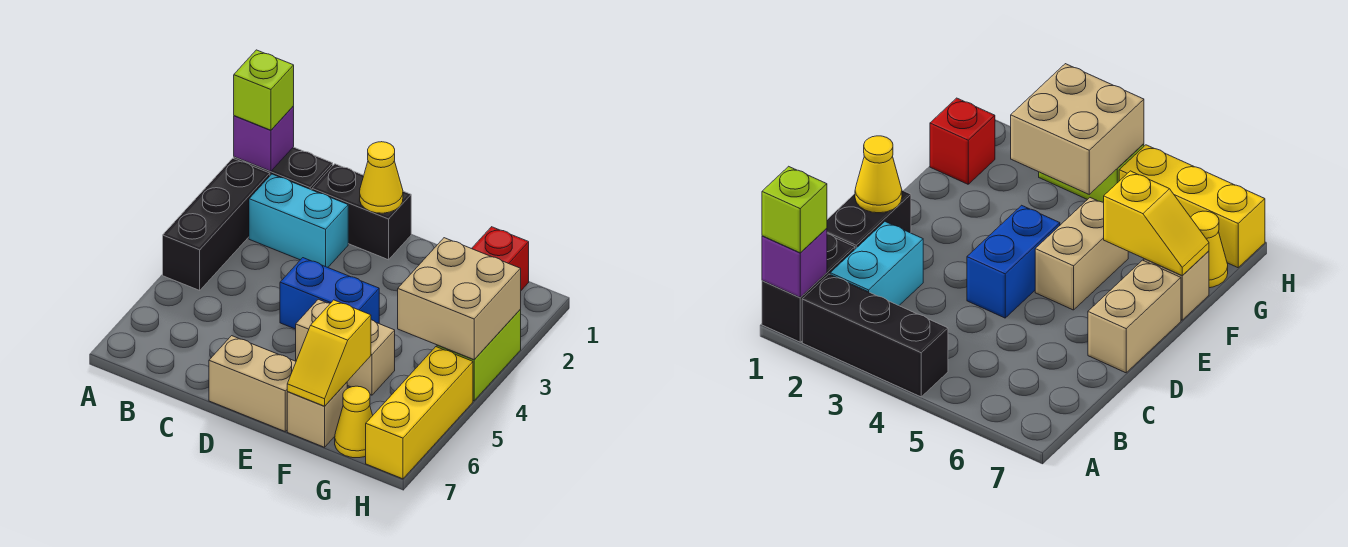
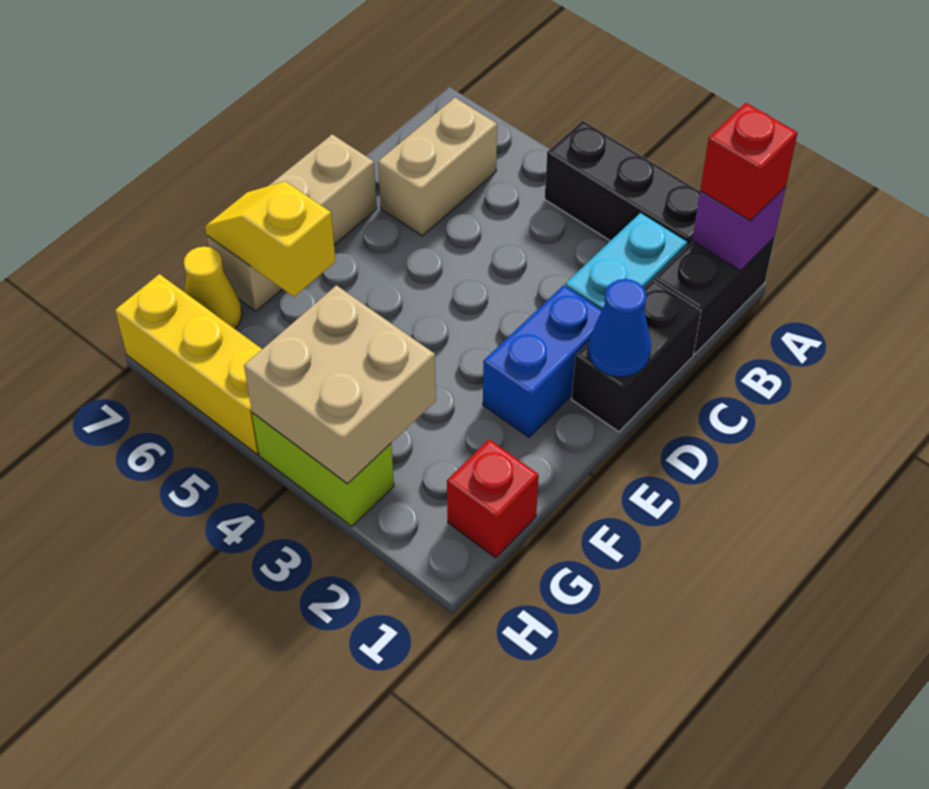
lime 1x1 brick [234,50,294,130] -> red 1x1 brick [700,103,798,221]
yellow 1x1 cone [360,142,403,213] -> blue 1x1 cone [588,279,651,377]
blue 1x2 brick [280,258,379,329] -> blue 1x2 brick moved to [483,285,602,437]
tan 1x2 brick [296,299,395,395] -> tan 1x2 brick moved to [378,98,497,236]

